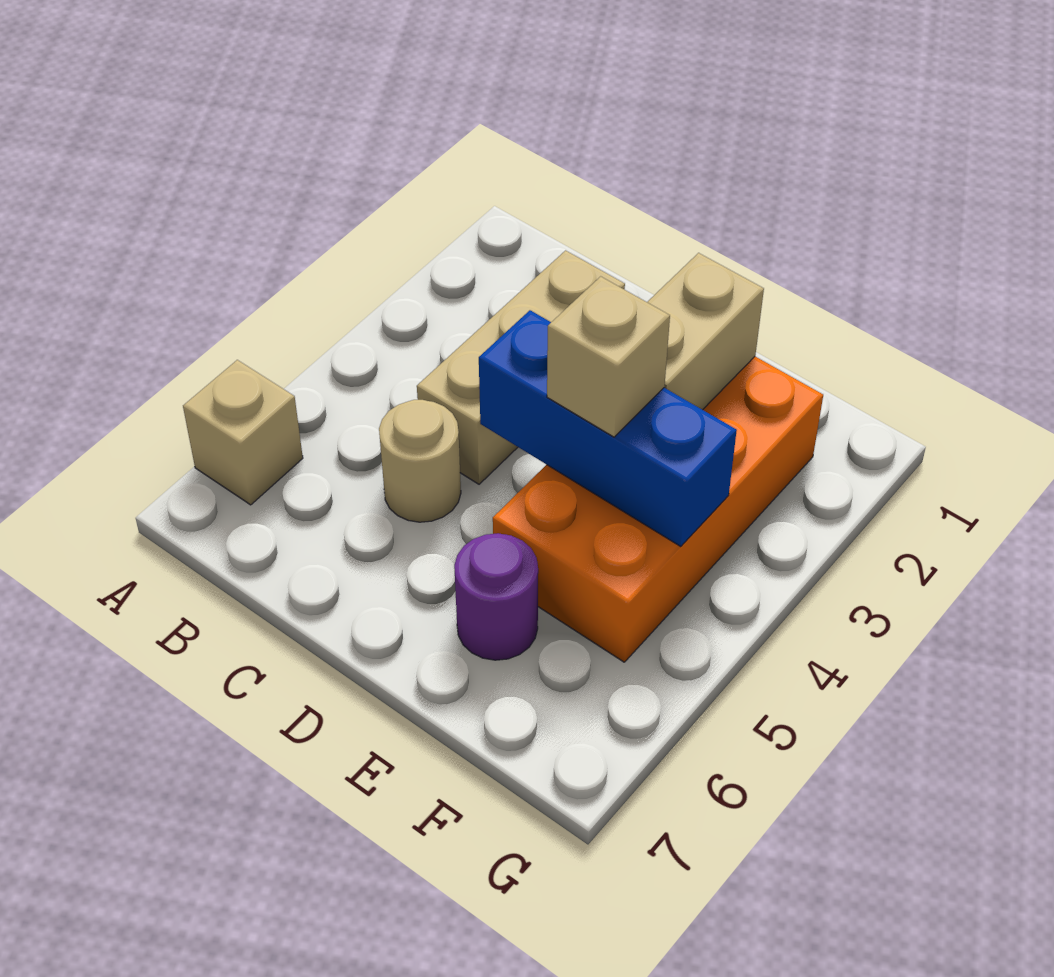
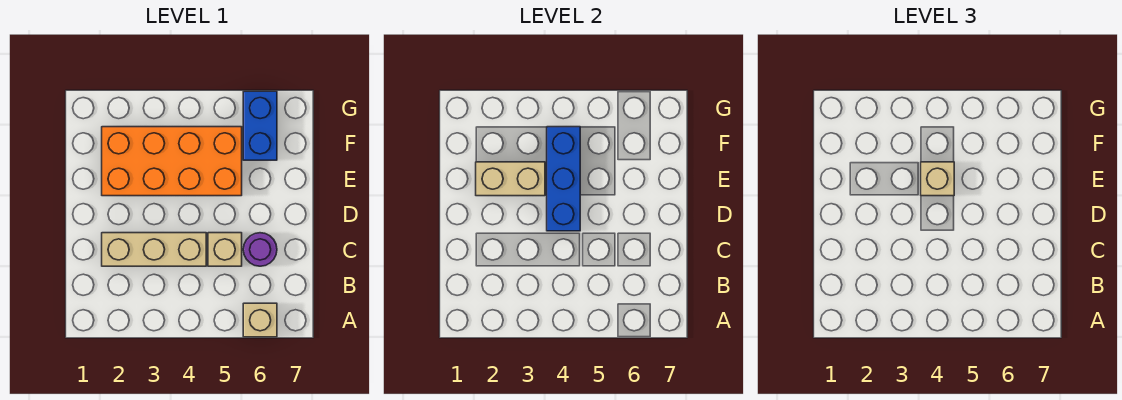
tan 1x1 round brick [379,400,461,522] -> tan 1x1 brick [208,233,242,266]
purple 1x1 round brick [454,533,538,660] -> purple 1x1 round brick moved to [243,233,277,266]
none -> blue 1x2 brick [243,91,277,160]

